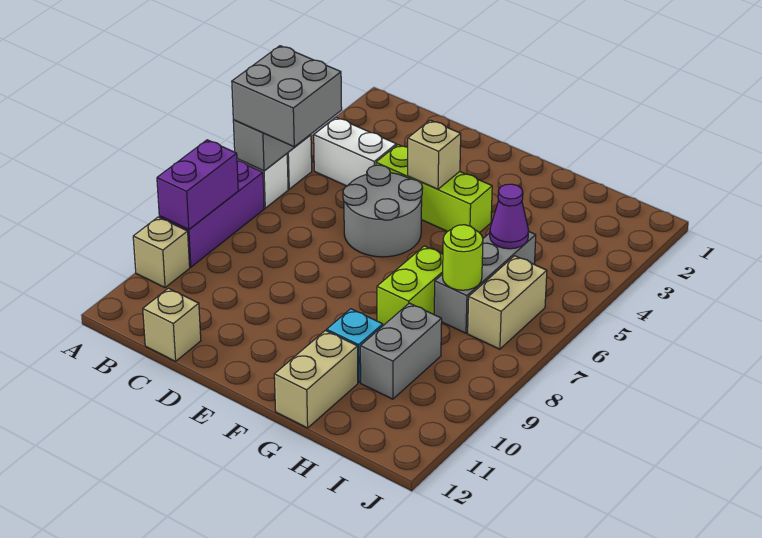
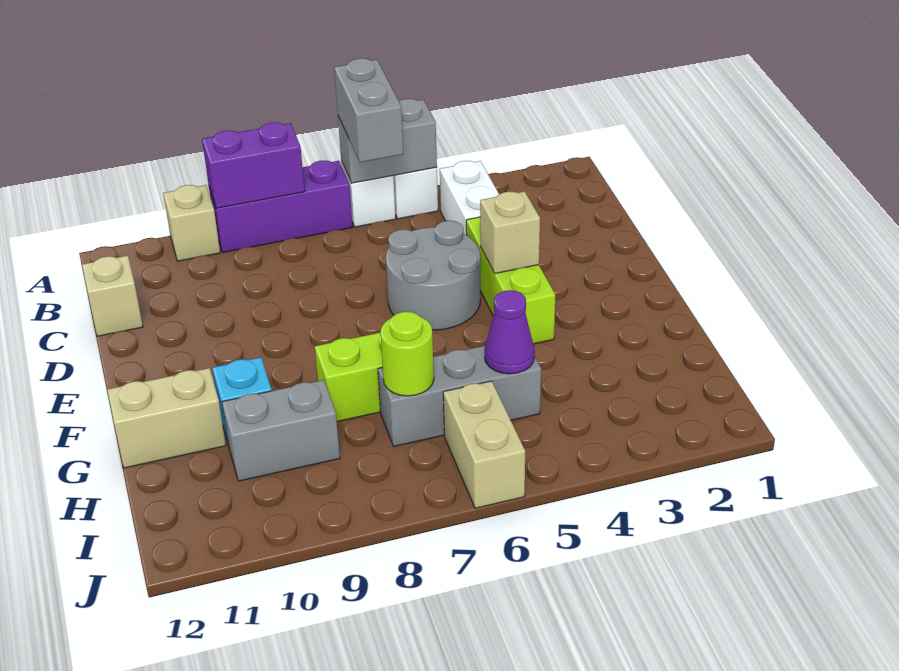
grey 2x2 brick [232,46,342,147] -> grey 1x2 brick [334,58,403,162]
tan 1x2 brick [468,256,547,349] -> tan 1x2 brick turned to [443,381,525,508]

